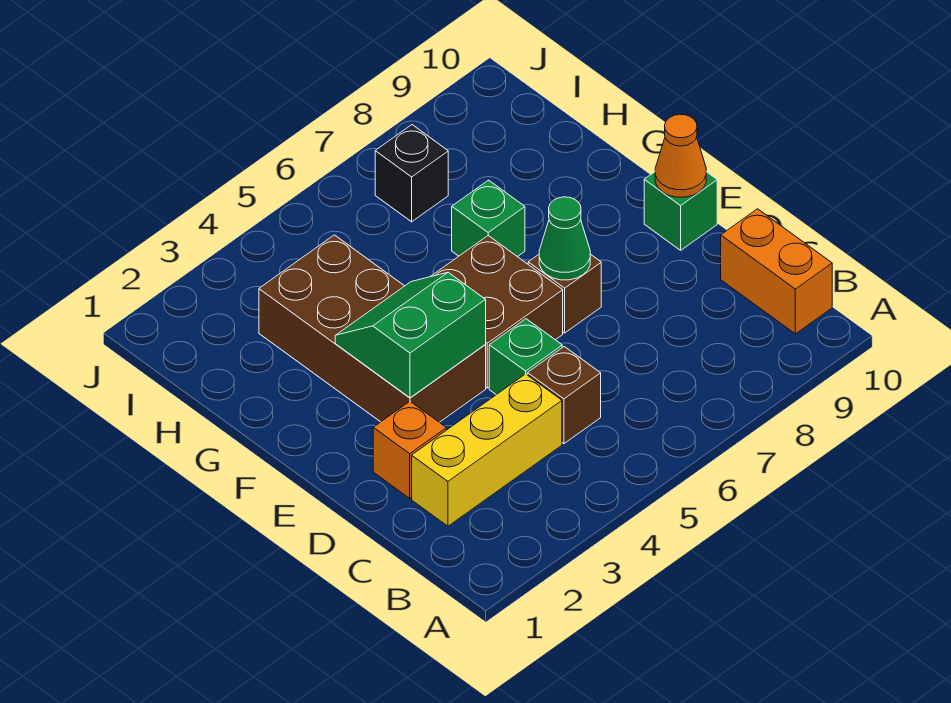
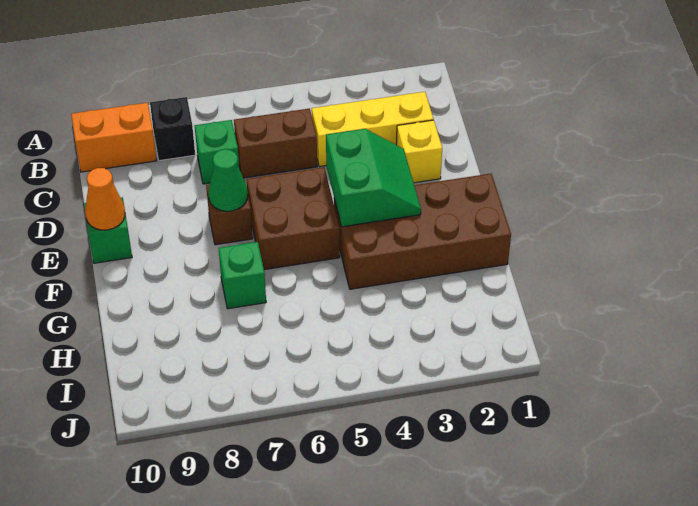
orange 1x2 brick [721,209,832,334] -> orange 1x2 brick turned to [71,103,157,172]
brown 1x1 brick [527,347,601,444] -> brown 1x2 brick [234,109,317,178]
orange 1x1 brick [373,401,446,498] -> yellow 1x1 brick [396,120,442,183]
green 1x1 brick [489,319,562,395] -> green 1x1 brick moved to [195,120,239,184]
brown 2x4 brick [259,235,486,422] -> brown 2x4 brick turned to [334,174,511,289]
green 2x2 slope [335,272,486,398] -> green 2x2 slope turned to [326,129,421,227]
black 1x1 brick [375,125,448,222] -> black 1x1 brick moved to [150,97,195,161]

